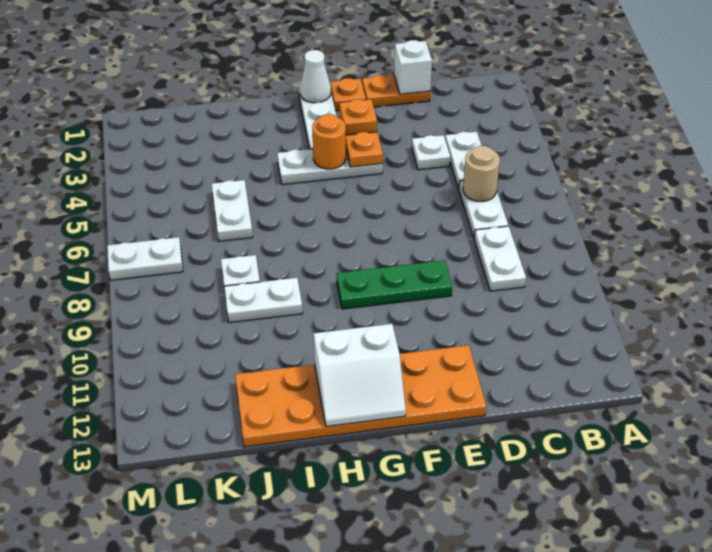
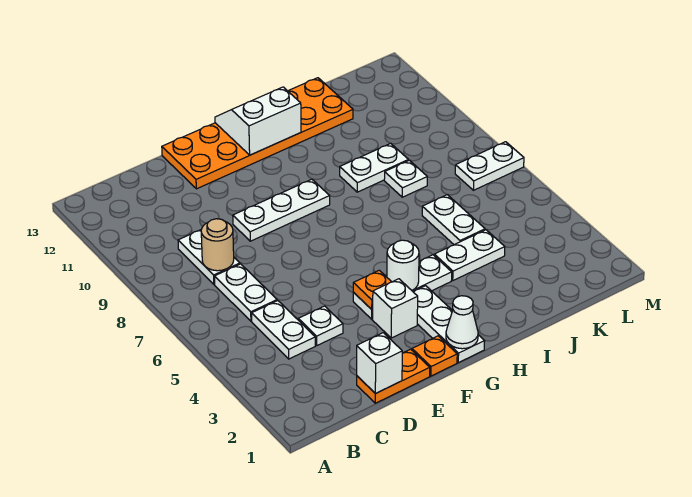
tan 1x1 round brick [463,146,500,201] -> tan 1x1 round brick moved to [201,219,234,271]
green 1x3 plate [336,260,452,309] -> white 1x3 plate [233,179,330,241]
orange 1x1 brick [340,99,377,135] -> white 1x1 brick [372,279,418,338]
orange 1x1 round brick [312,114,346,169] -> white 1x1 round brick [387,240,419,290]
none -> white 1x2 plate [434,230,505,280]

